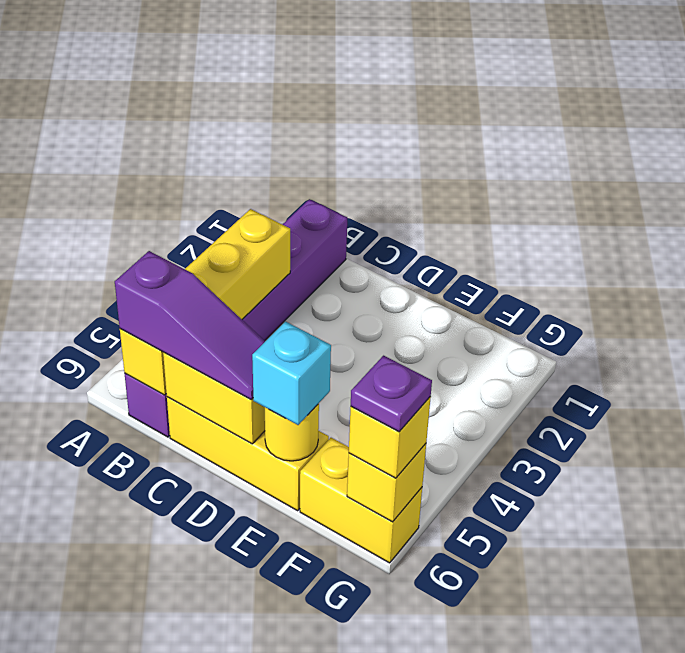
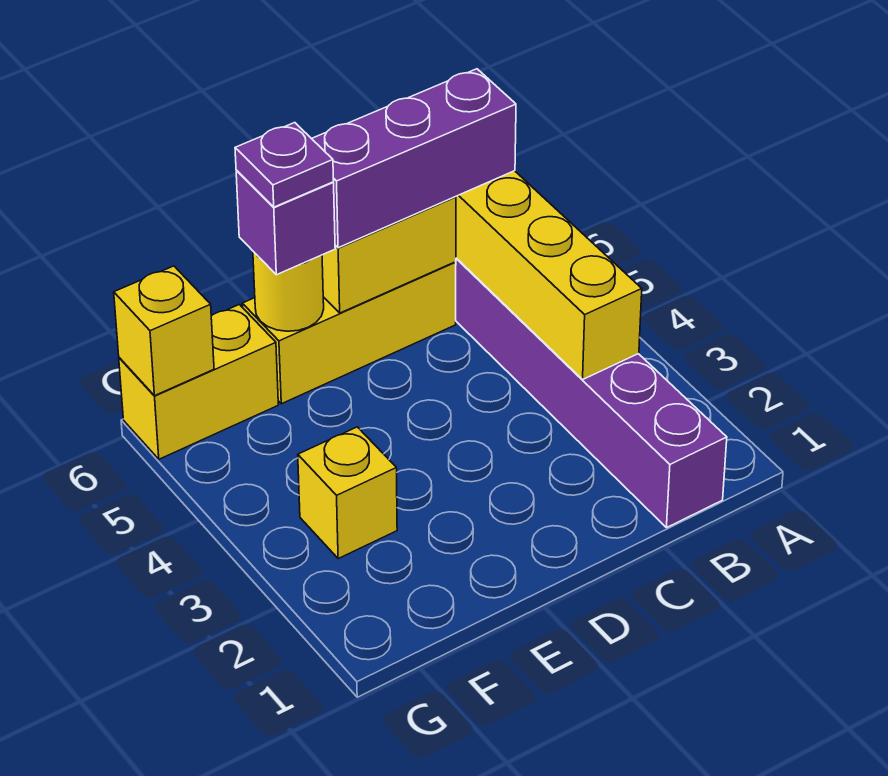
purple 1x3 slope [115,251,265,400] -> purple 1x3 brick [312,69,516,248]
cyan 1x1 brick [252,322,331,425] -> purple 1x1 brick [236,171,335,275]
yellow 1x1 brick [349,397,431,478] -> yellow 1x1 brick moved to [298,427,397,558]
purple 1x1 plate [351,356,432,432] -> purple 1x1 plate moved to [235,123,334,207]

